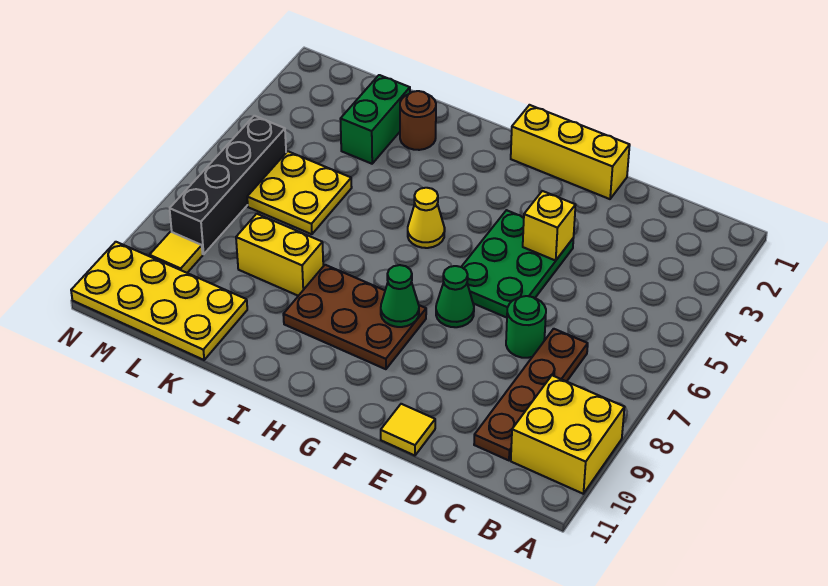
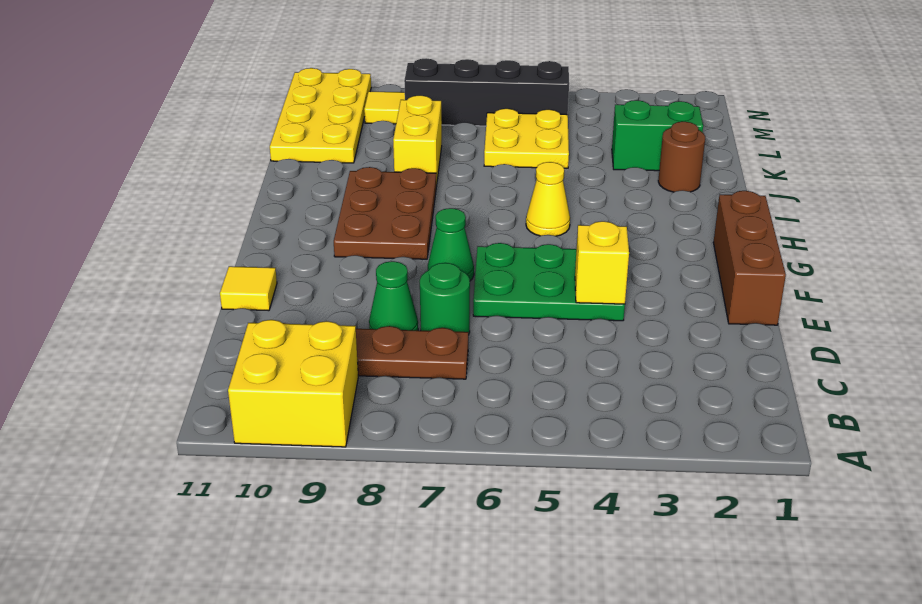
yellow 1x3 brick [511,105,630,199] -> brown 1x3 brick [713,191,786,325]
green 1x1 cone [381,265,419,327] -> green 1x1 cone moved to [369,261,418,330]

